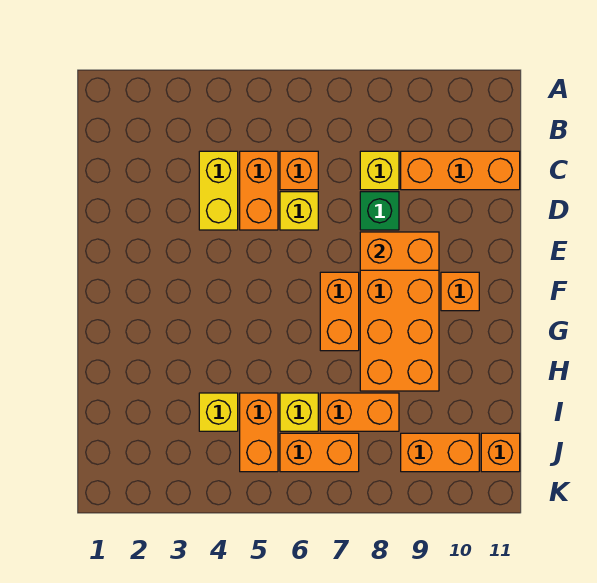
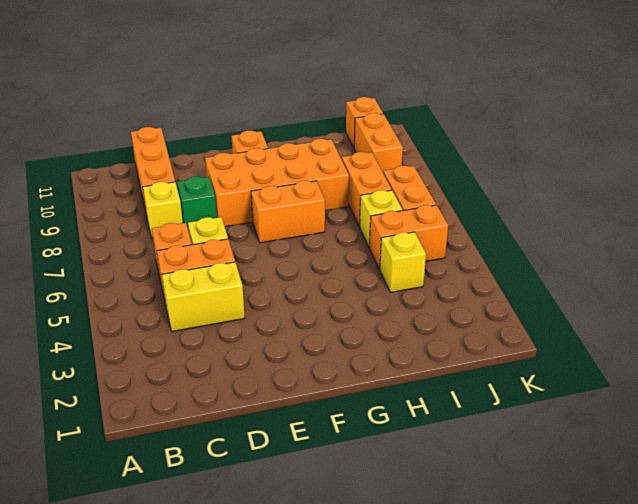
orange 1x2 brick [360,232,439,270] -> none

